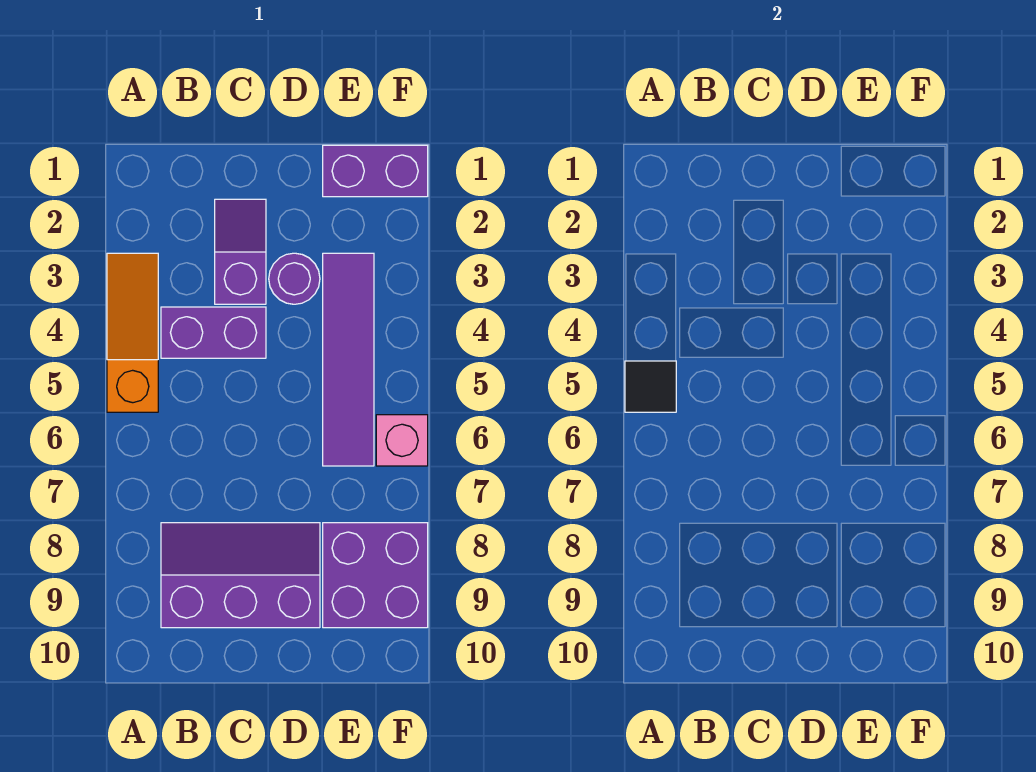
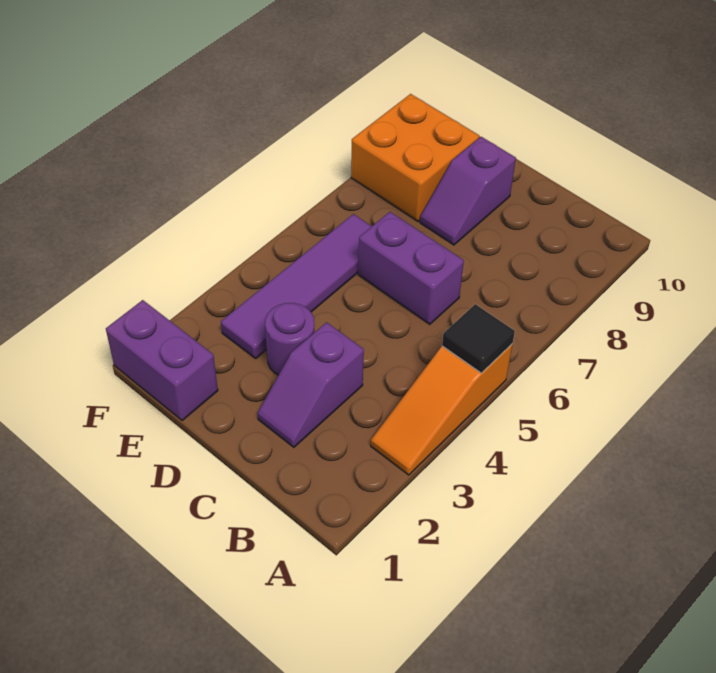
purple 1x2 brick [161,307,266,358] -> purple 1x2 brick moved to [358,212,464,324]
purple 2x3 slope [161,523,320,628] -> purple 1x2 slope [420,137,516,245]
purple 2x2 brick [323,523,428,628] -> orange 2x2 brick [351,94,479,221]
pink 1x1 brick [376,415,428,466] -> none

